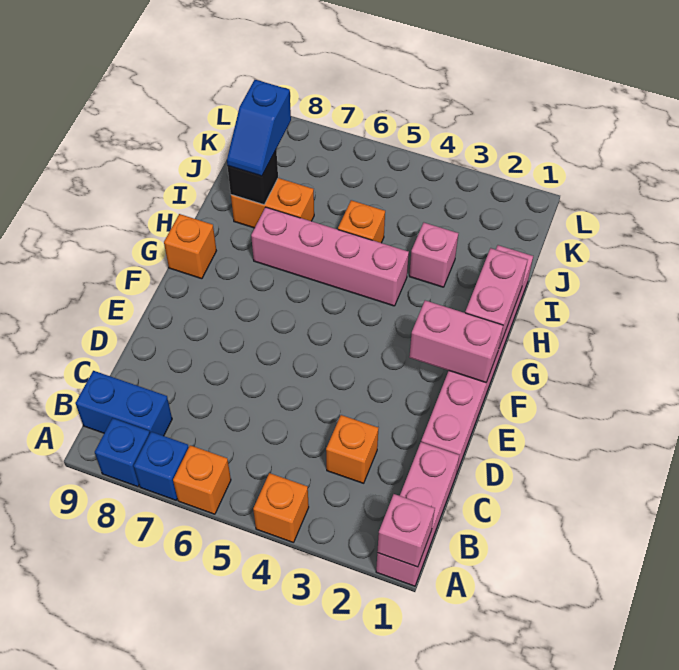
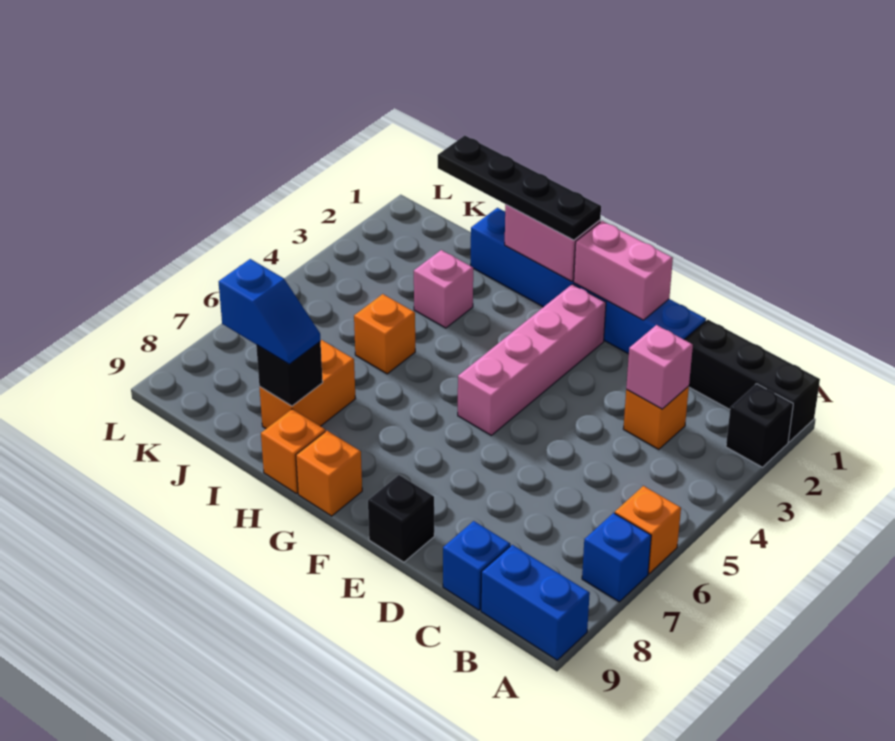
pink 1x3 brick [376,442,459,586] -> black 1x3 brick [684,320,820,442]
pink 1x1 brick [377,494,435,567] -> pink 1x1 brick moved to [626,325,693,409]
none -> black 1x1 brick [726,384,793,467]
orange 1x1 brick [253,473,309,543] -> orange 1x1 brick moved to [261,409,325,494]
blue 1x1 brick [95,418,150,487] -> blue 1x1 brick moved to [443,521,510,610]
blue 1x2 brick [75,371,172,436] -> blue 1x2 brick turned to [481,545,590,660]
pink 1x6 brick [421,245,533,474] -> blue 1x6 brick [471,208,706,354]
none -> black 1x1 brick [368,475,434,562]
pink 1x2 brick [409,300,503,382] -> pink 1x2 brick turned to [574,221,673,320]
none -> black 1x4 plate [438,136,601,240]
pink 1x4 brick [251,207,409,306] -> pink 1x4 brick moved to [458,284,606,435]

